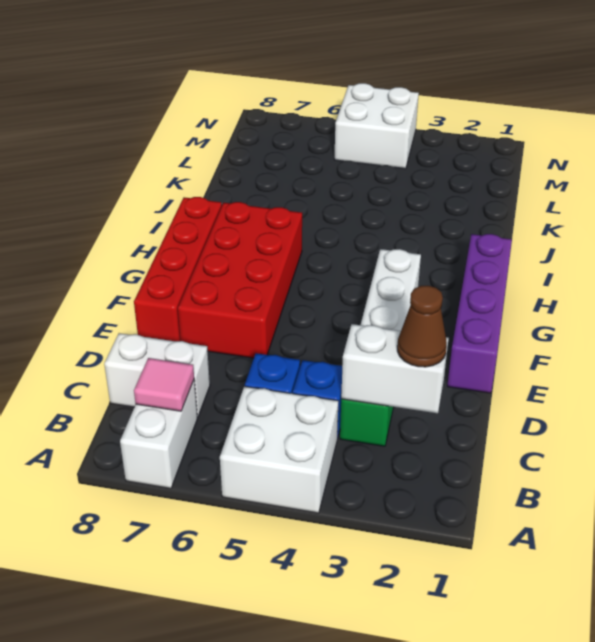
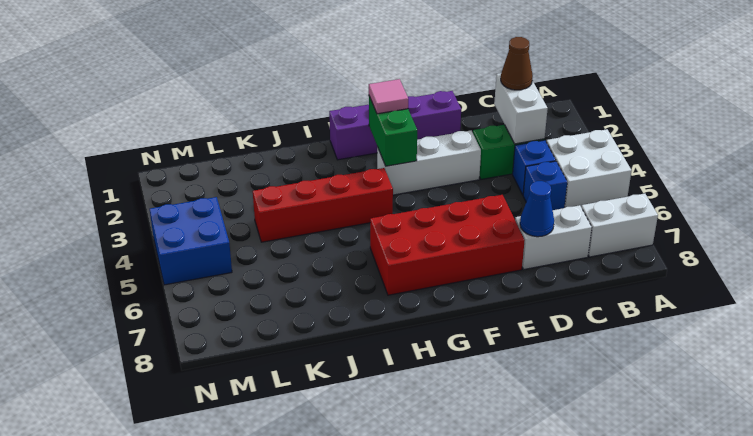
pink 1x1 tile [134,358,194,411] -> pink 1x1 tile moved to [369,79,408,114]
white 1x2 brick [104,333,210,417] -> white 1x2 brick turned to [515,205,592,269]
none -> blue 1x1 cone [520,181,554,237]
red 1x4 brick [134,197,222,341] -> red 1x4 brick moved to [253,168,393,242]
none -> green 1x2 brick [369,96,417,166]
white 2x2 brick [334,83,419,169] -> blue 2x2 brick [150,197,232,285]

